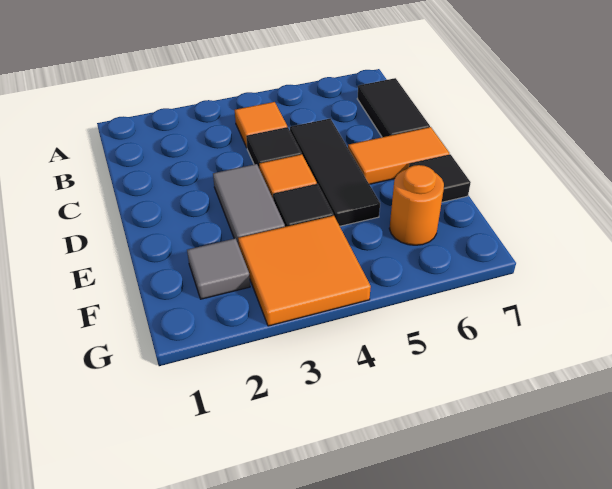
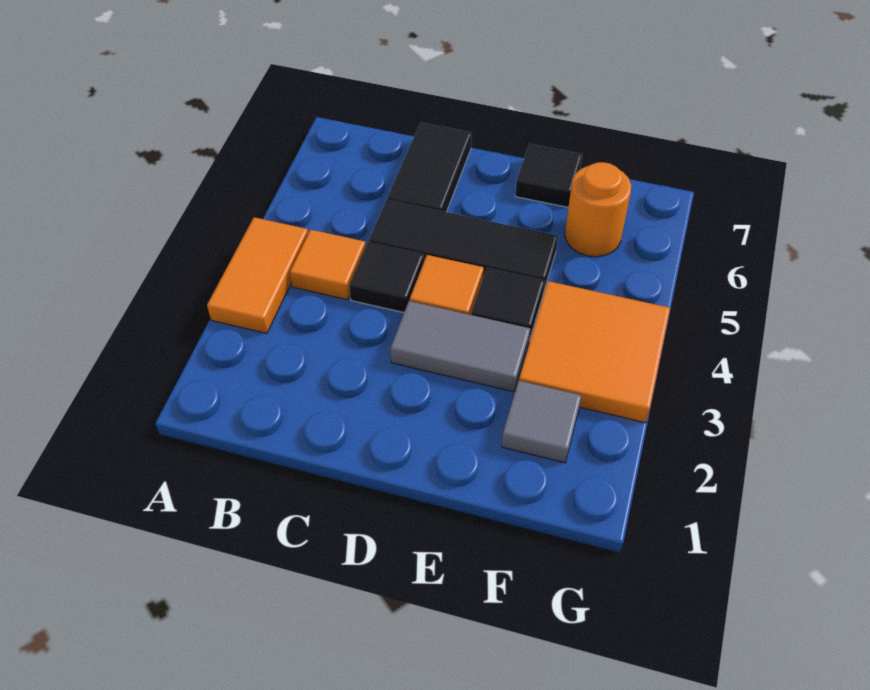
black 1x2 tile [357,78,430,137] -> black 1x2 tile turned to [387,123,472,212]
orange 1x2 tile [348,127,449,184] -> orange 1x2 tile moved to [207,217,308,333]

